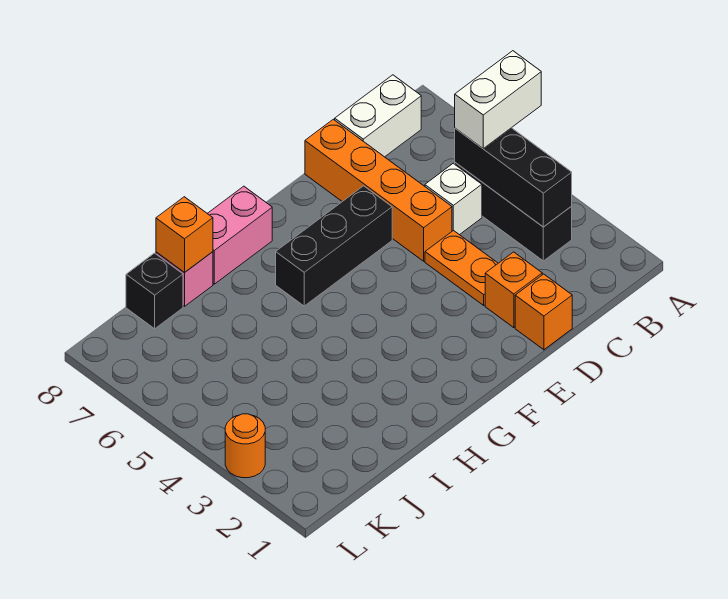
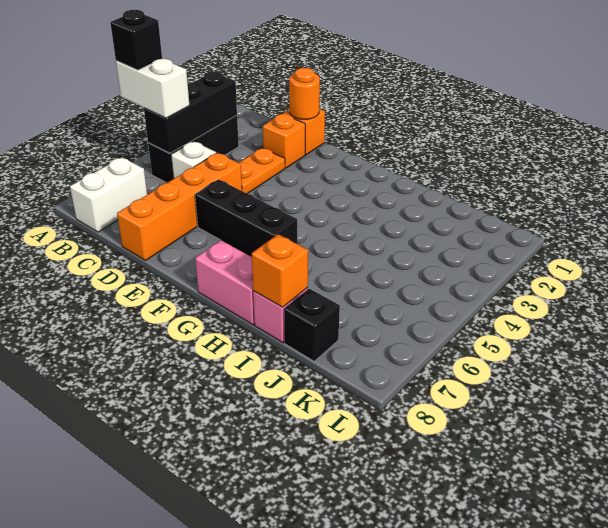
none -> black 1x1 brick [110,10,162,70]
white 1x2 brick [335,75,421,157] -> white 1x2 brick turned to [70,157,147,232]
orange 1x1 round brick [225,414,265,478] -> orange 1x1 round brick moved to [289,68,320,119]

